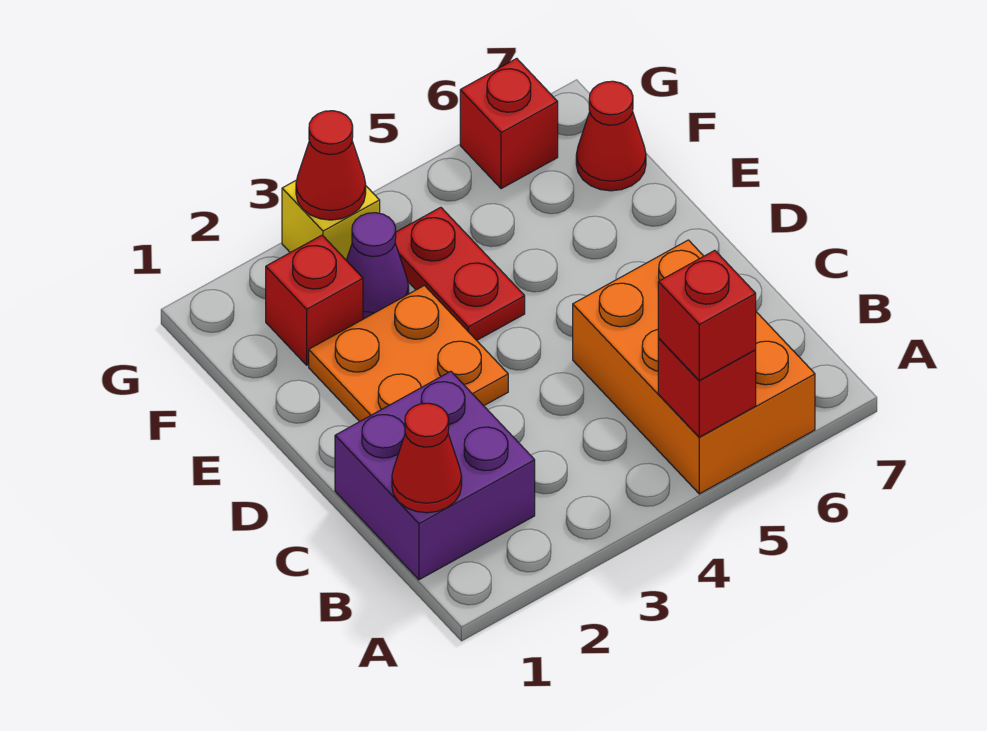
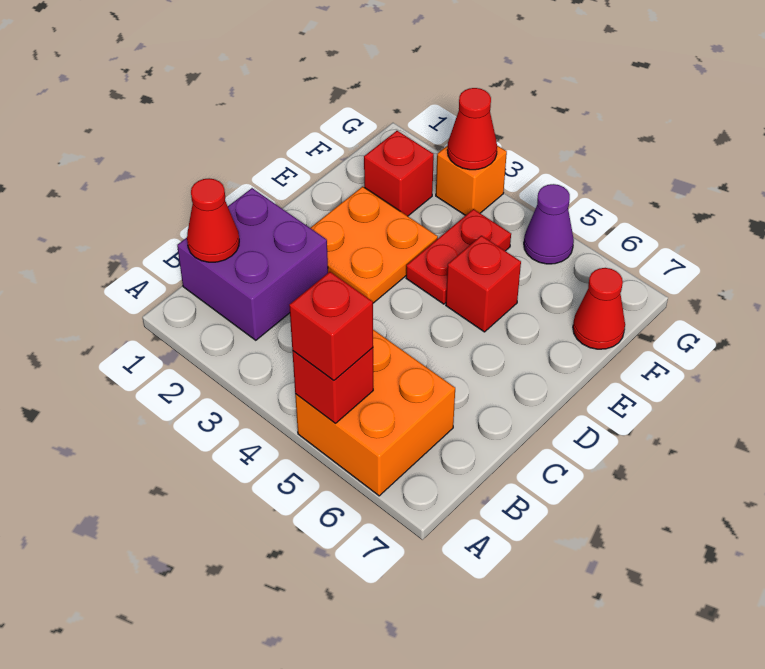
orange 2x3 brick [573,240,815,494] -> orange 2x2 brick [295,330,455,496]
purple 1x1 cone [346,213,409,319] -> purple 1x1 cone moved to [524,184,574,264]
yellow 1x1 brick [282,180,380,260] -> orange 1x1 brick [436,145,507,215]
red 1x1 brick [460,58,558,189] -> red 1x1 brick moved to [446,236,521,332]

